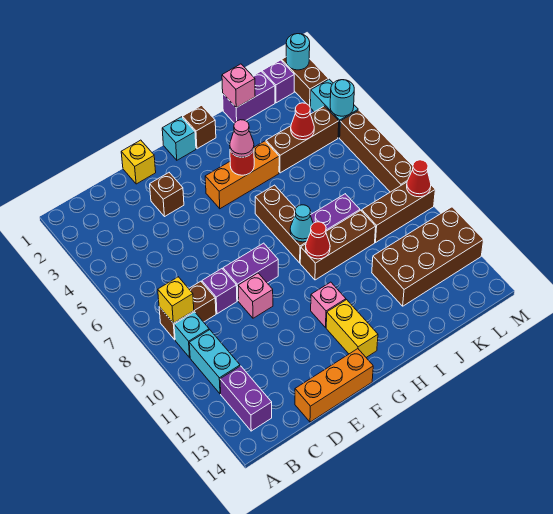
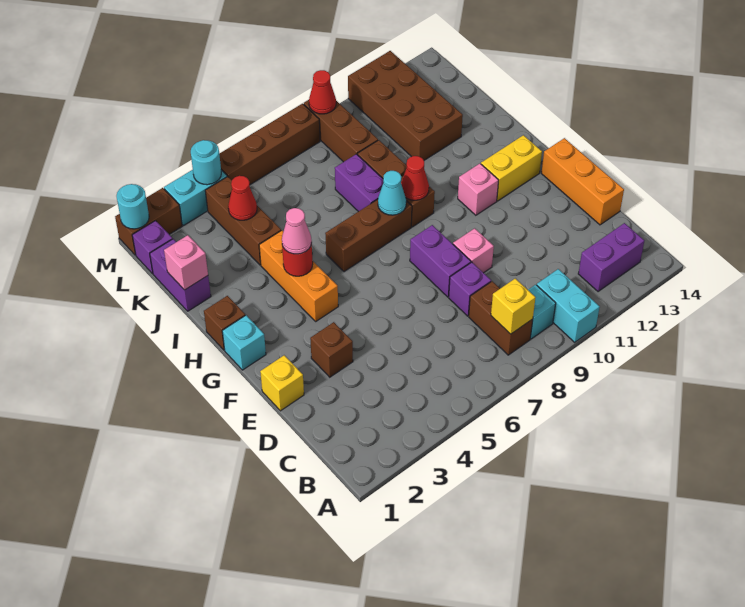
cyan 1x2 brick [189,330,240,394] -> cyan 1x2 brick turned to [537,269,600,342]

